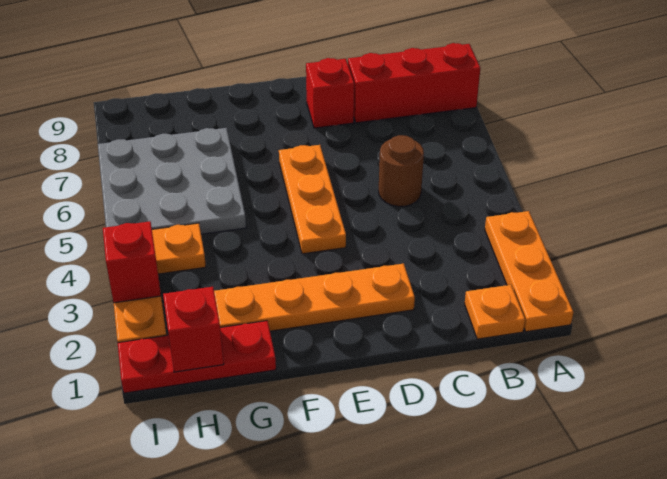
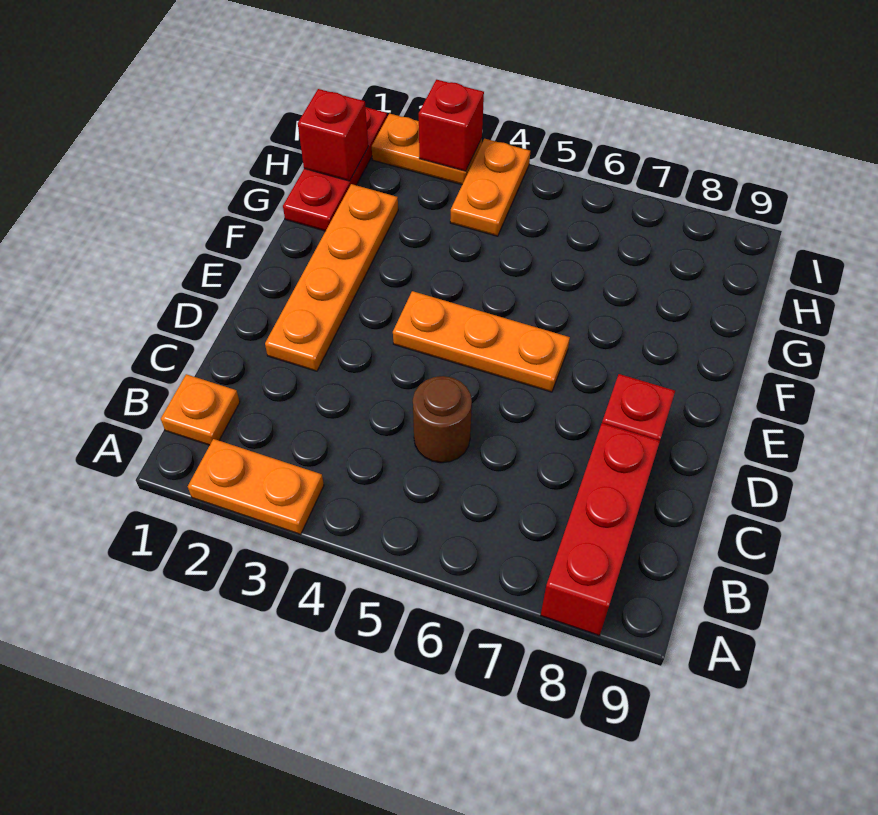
orange 1x3 plate [485,211,574,332] -> orange 1x2 plate [188,439,324,534]
grey 3x3 plate [98,128,246,234] -> none

